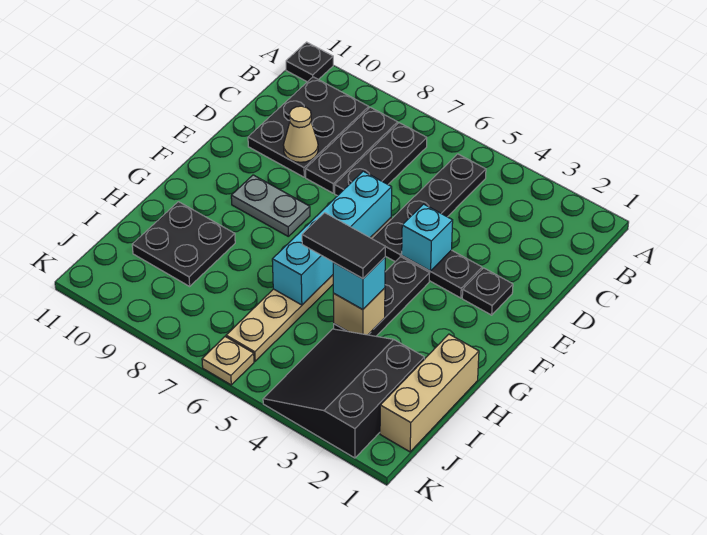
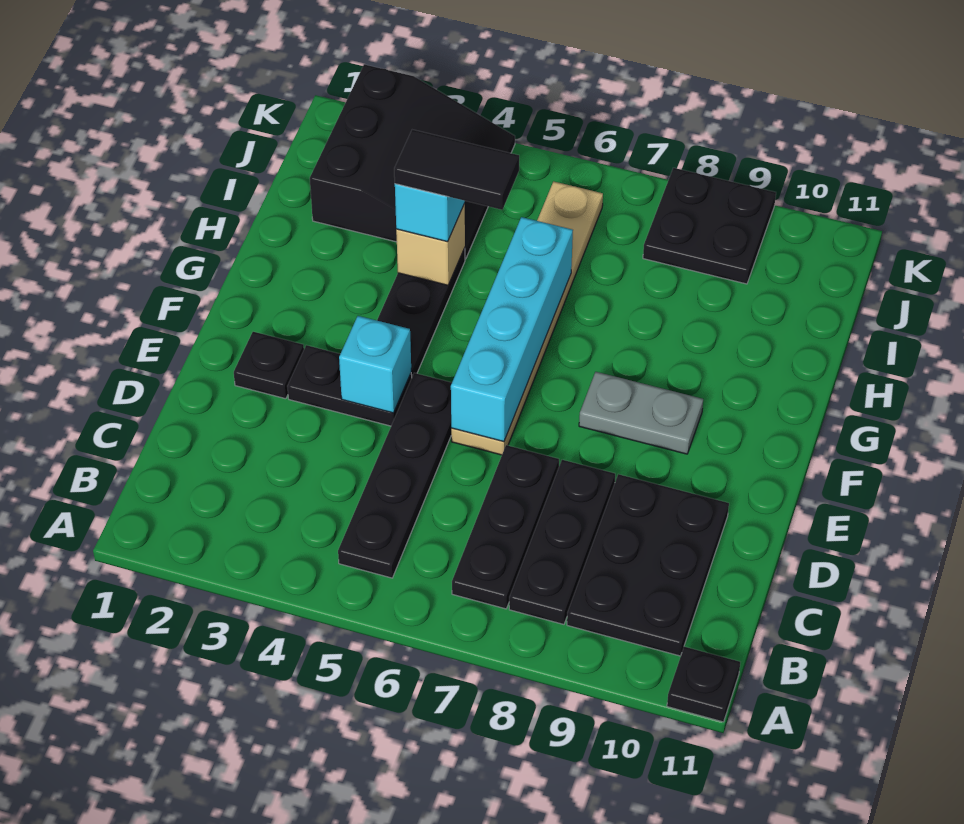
tan 1x1 cone [284,106,318,162] -> none
tan 1x3 brick [380,334,479,452] -> none
black 2x2 plate [132,202,235,286] -> black 2x2 plate moved to [643,168,776,284]
tan 1x1 plate [202,337,254,385] -> none

